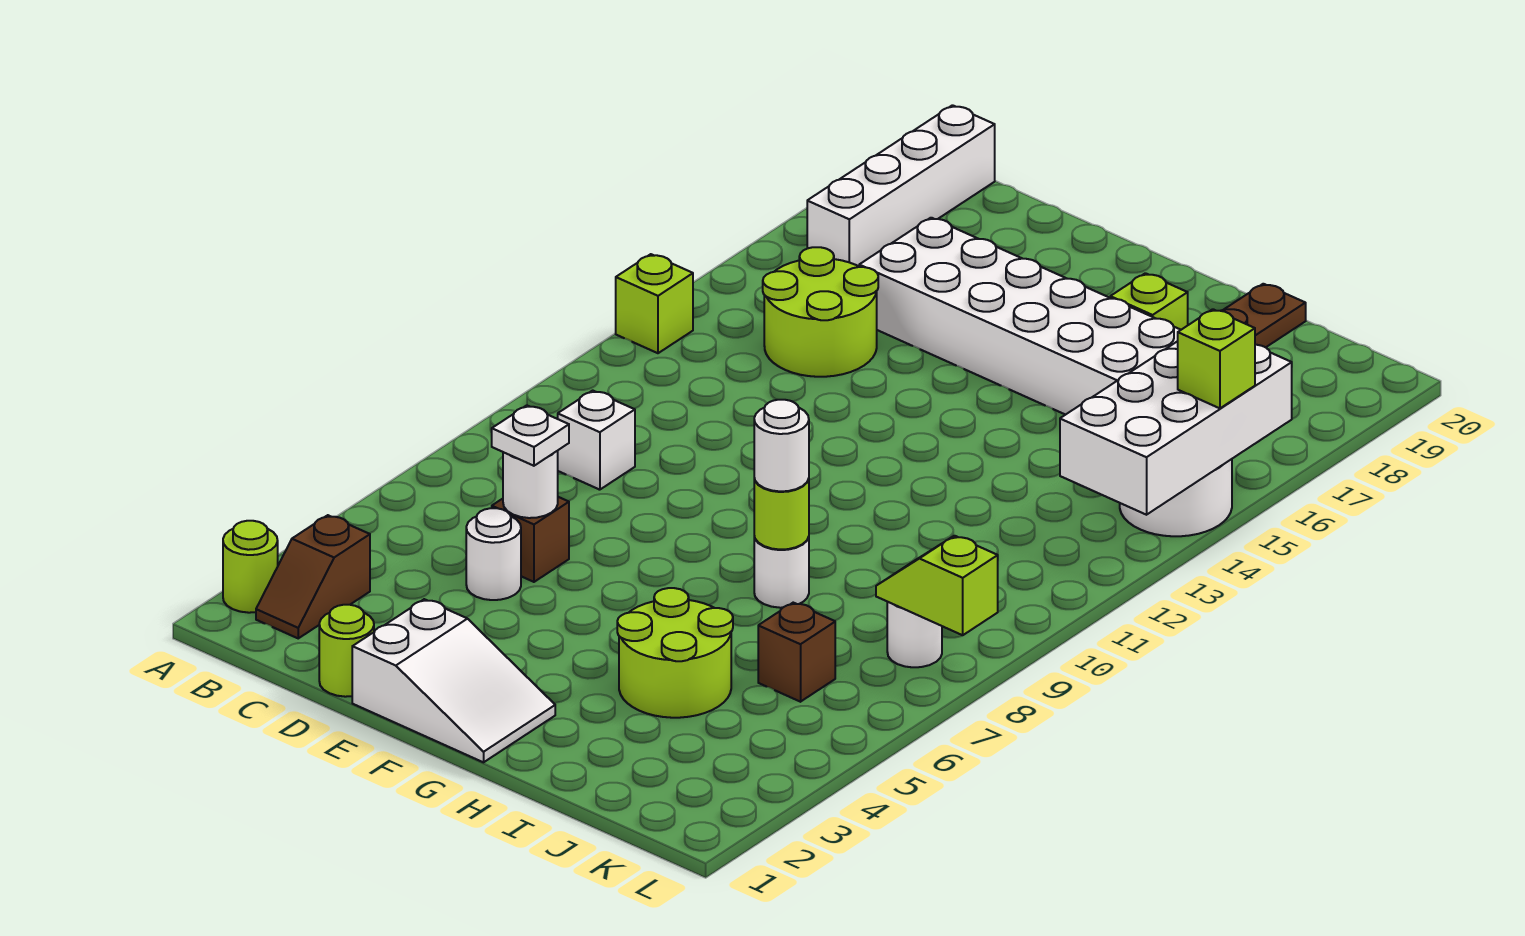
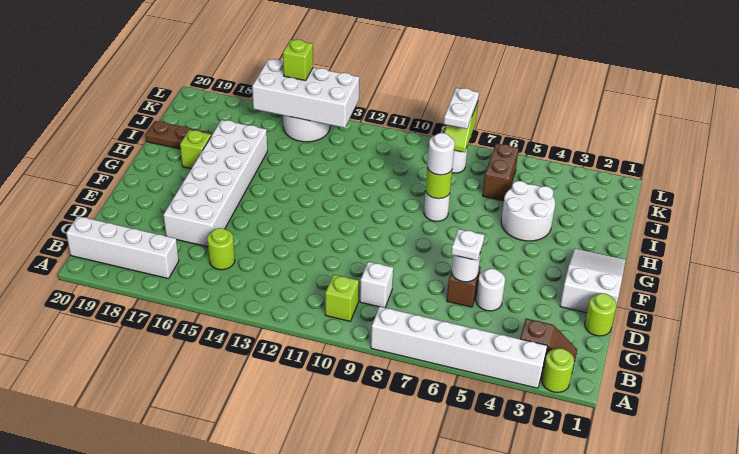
none -> white 1x6 brick [371,307,547,388]
lime 1x1 brick [616,254,693,353] -> lime 1x1 brick moved to [325,275,359,321]
lime 2x2 round brick [763,247,878,377] -> lime 1x1 round brick [207,228,235,270]
lime 2x2 round brick [617,588,733,718] -> white 2x2 round brick [501,181,555,241]
brown 1x1 brick [758,603,835,702] -> brown 1x2 brick [483,144,519,201]
none -> white 1x2 plate [444,88,479,129]

